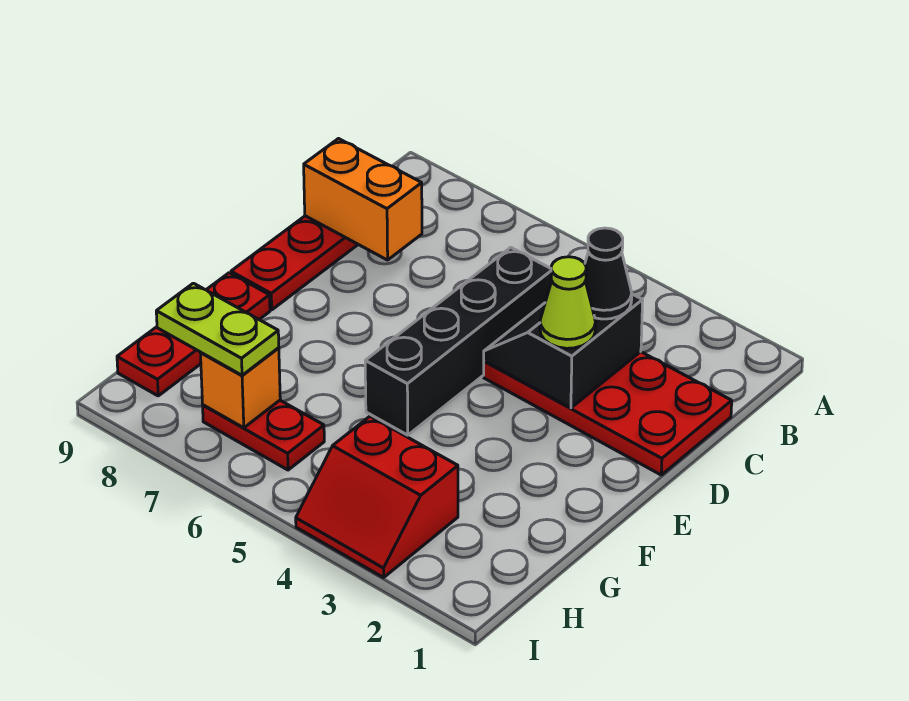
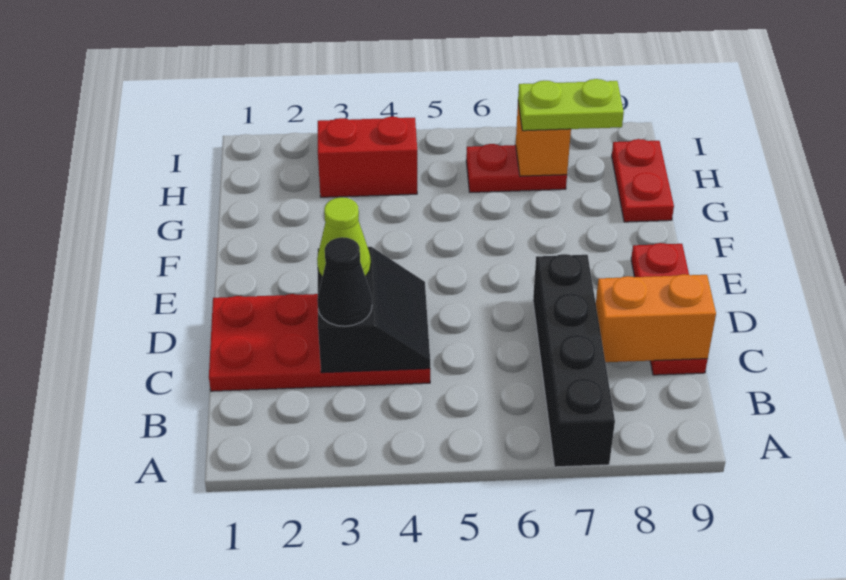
black 1x4 brick [365,247,552,435] -> black 1x4 brick moved to [533,254,615,467]
red 1x3 plate [117,273,270,396] -> red 1x2 plate [612,139,674,222]

